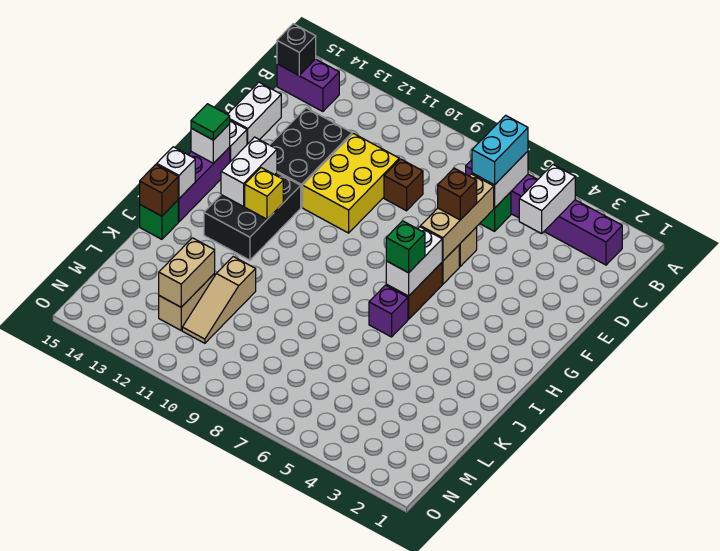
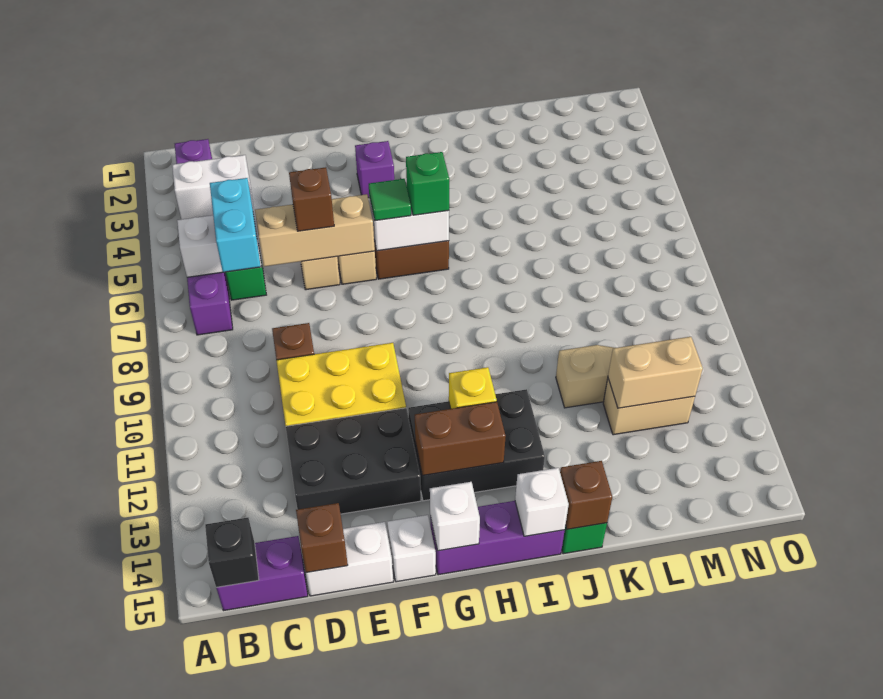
cyan 1x2 brick [472,115,528,185] -> cyan 1x2 brick turned to [210,178,261,272]
purple 1x2 brick [277,59,339,112] -> purple 1x2 brick turned to [216,536,308,611]
none -> brown 1x1 brick [296,503,348,573]
white 1x2 brick [221,137,277,207] -> brown 1x2 brick [415,402,506,476]
green 1x1 tile [191,104,230,140] -> green 1x1 tile moved to [369,179,411,221]
purple 1x1 brick [369,285,408,337] -> purple 1x1 brick moved to [355,141,394,198]

